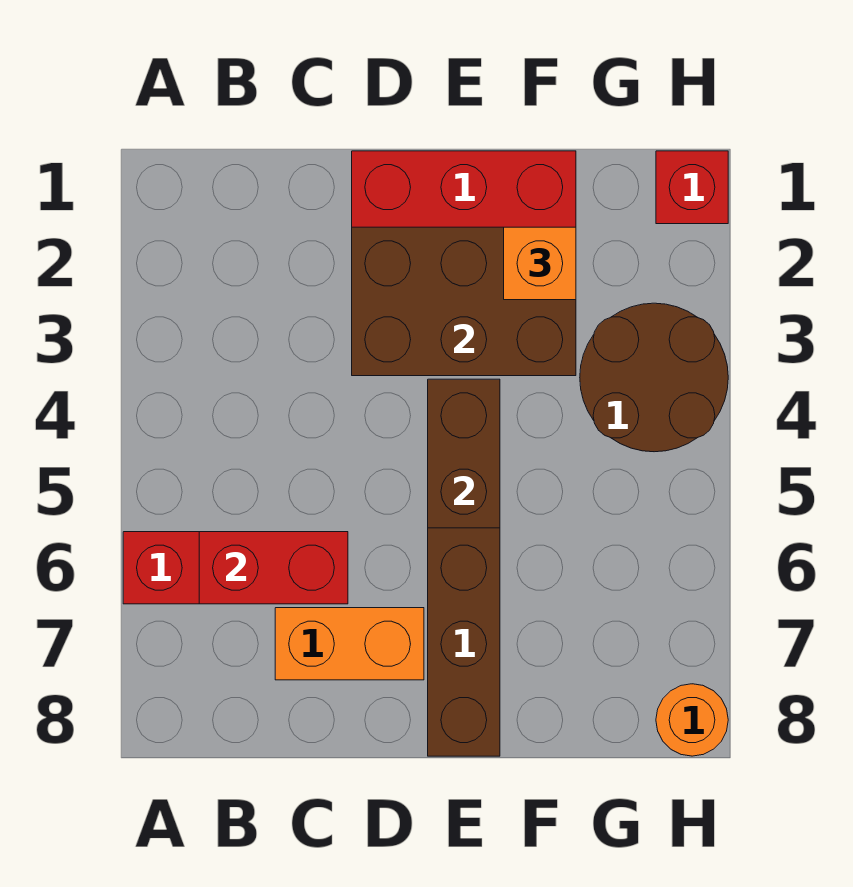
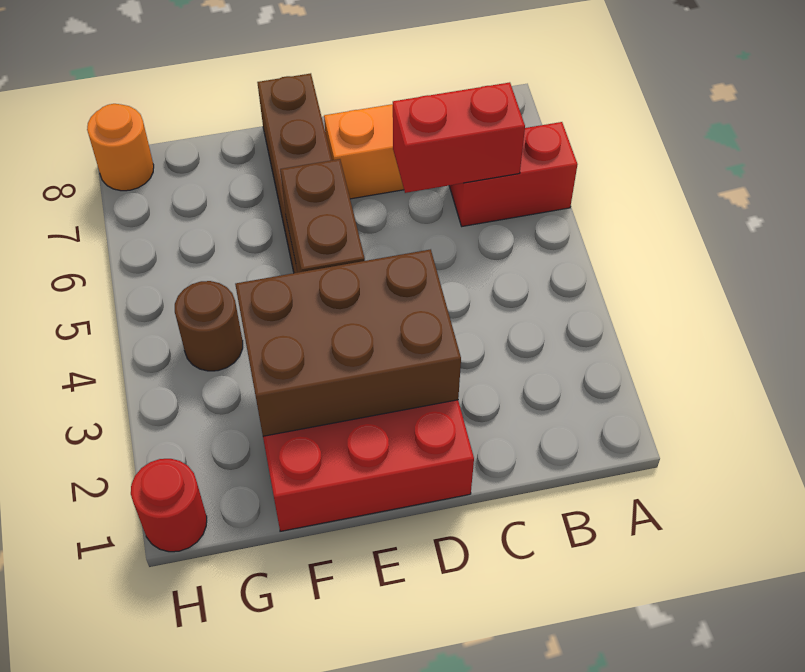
orange 1x1 brick [504,227,576,300] -> none
brown 2x2 round brick [580,303,728,452] -> brown 1x1 round brick [175,281,243,371]
red 1x1 brick [656,151,728,224] -> red 1x1 round brick [131,459,207,552]

